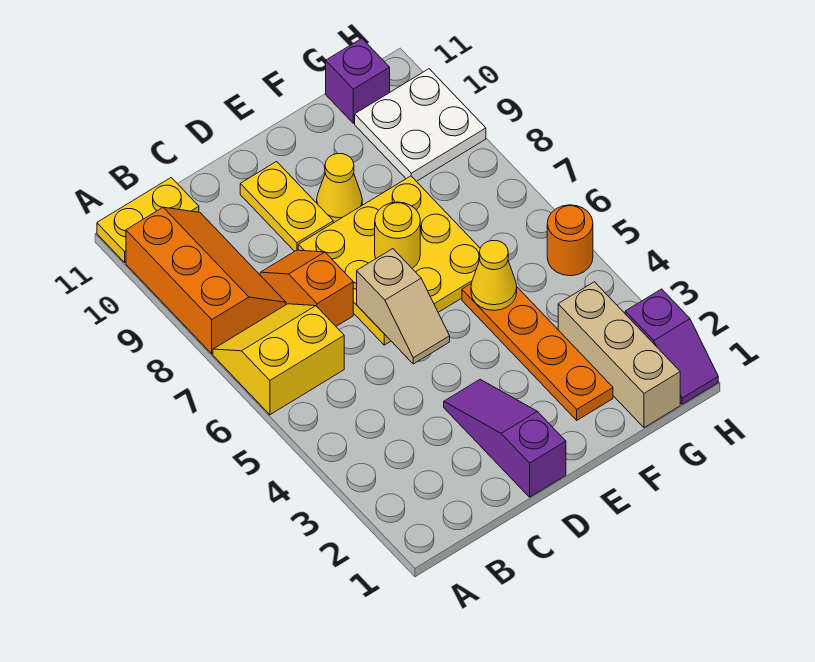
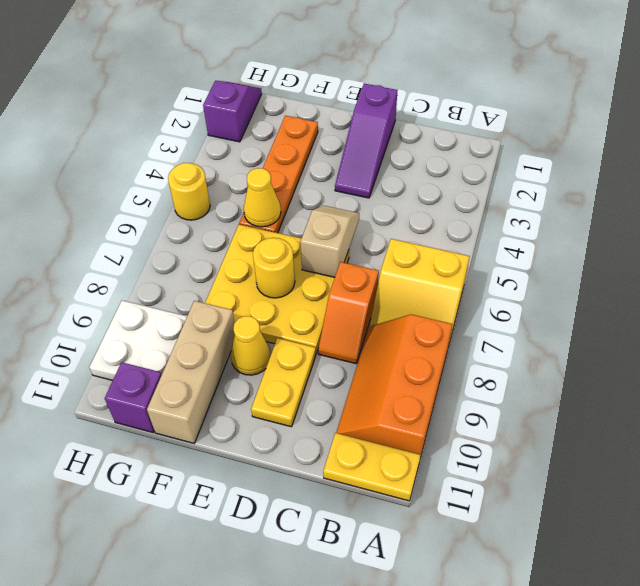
tan 1x3 brick [558,282,680,428] -> tan 1x3 brick moved to [147,301,235,443]
orange 1x1 round brick [547,205,593,276] -> yellow 1x1 round brick [168,163,210,220]

